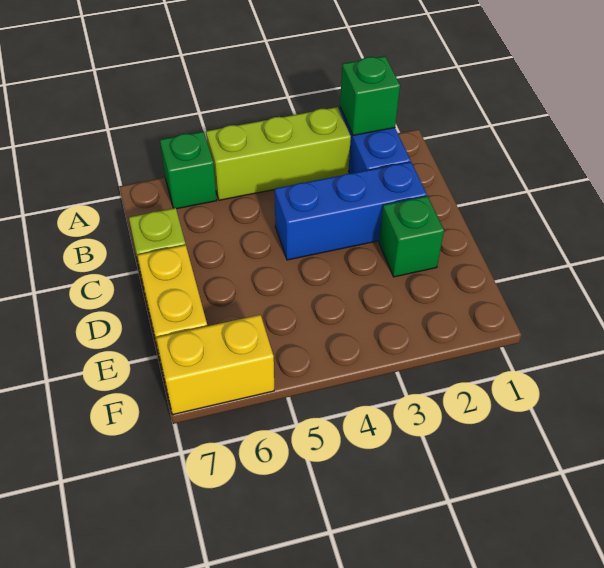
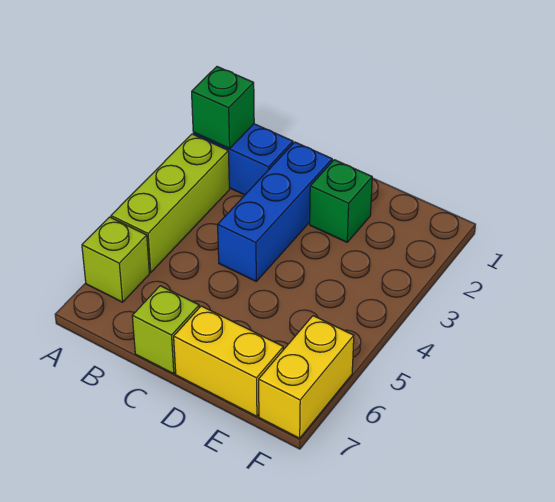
green 1x1 brick [160,132,217,209] -> lime 1x1 brick [82,217,149,302]

